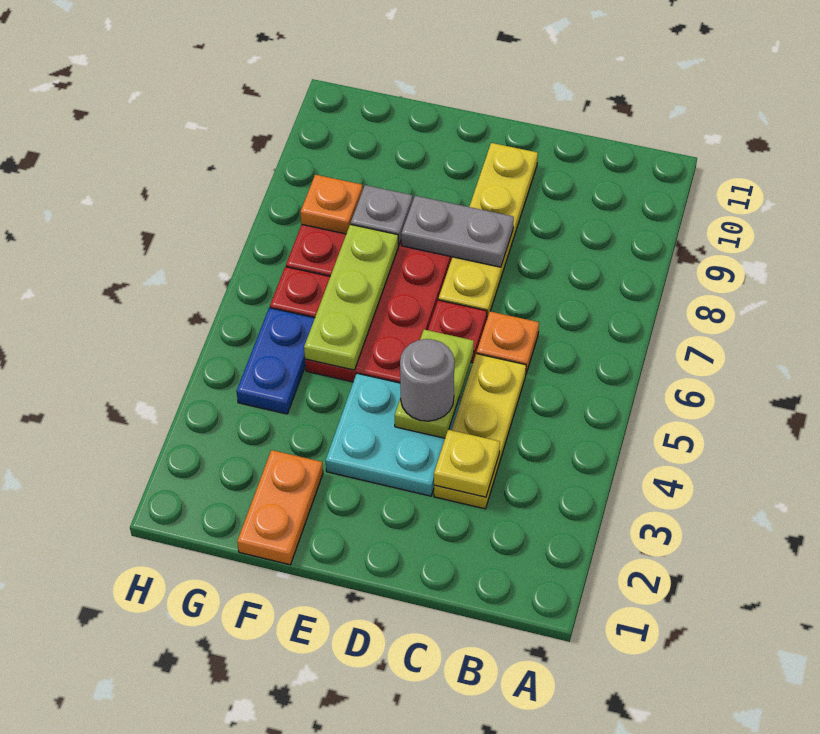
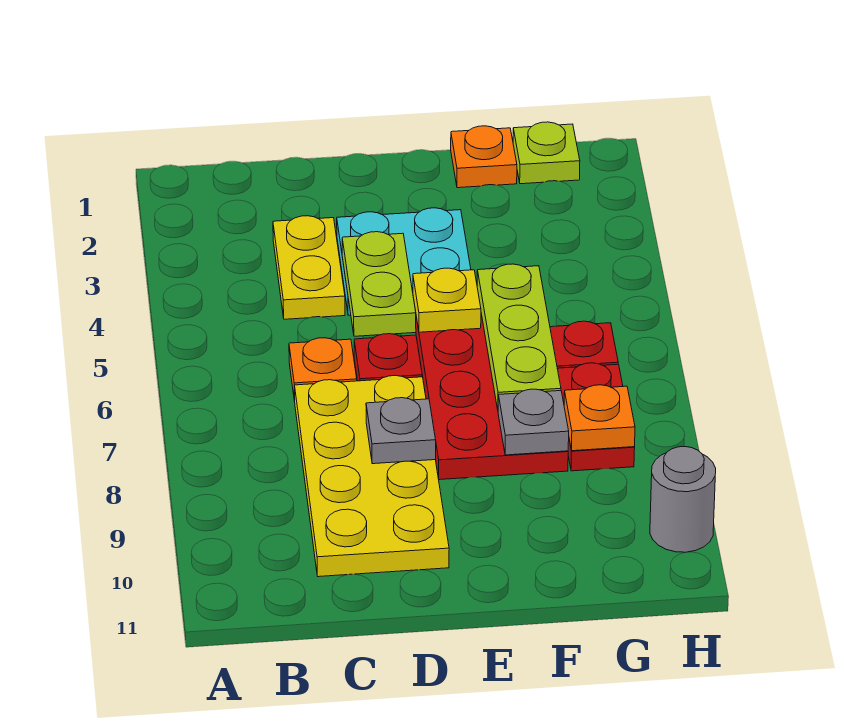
yellow 1x3 plate [434,354,526,509] -> yellow 1x2 plate [273,216,345,319]
yellow 1x1 plate [434,430,500,497] -> yellow 1x1 plate moved to [413,268,481,332]
grey 1x1 round brick [400,339,454,421] -> grey 1x1 round brick moved to [650,447,716,552]
yellow 1x4 plate [439,143,538,317] -> yellow 2x4 plate [295,376,449,577]
grey 1x2 plate [401,196,514,267] -> grey 1x1 plate [366,398,436,464]
orange 1x2 plate [237,450,323,565] -> orange 1x1 plate [451,126,517,188]
none -> lime 1x1 plate [513,122,580,184]
blue 1x2 plate [236,308,315,414] -> none

